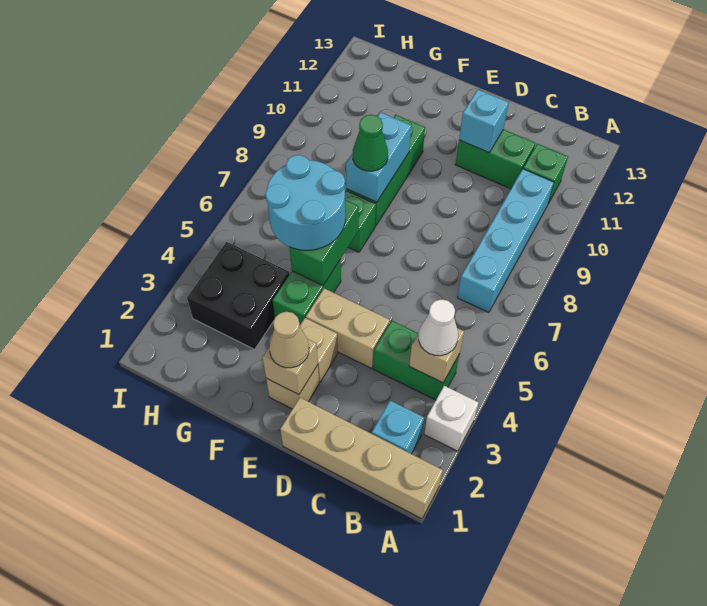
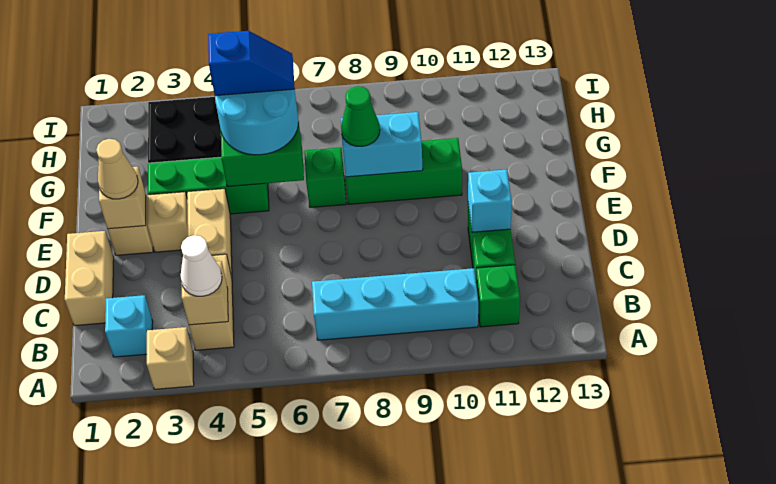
tan 1x4 brick [280,398,443,519] -> tan 1x2 brick [65,231,114,326]
white 1x1 brick [424,386,479,451] -> tan 1x1 brick [147,327,194,389]
green 1x2 brick [373,321,460,400] -> tan 1x2 brick [189,254,234,350]
green 1x2 brick [273,259,341,325] -> green 1x3 brick [148,157,269,214]
none -> blue 1x2 slope [208,31,295,96]

